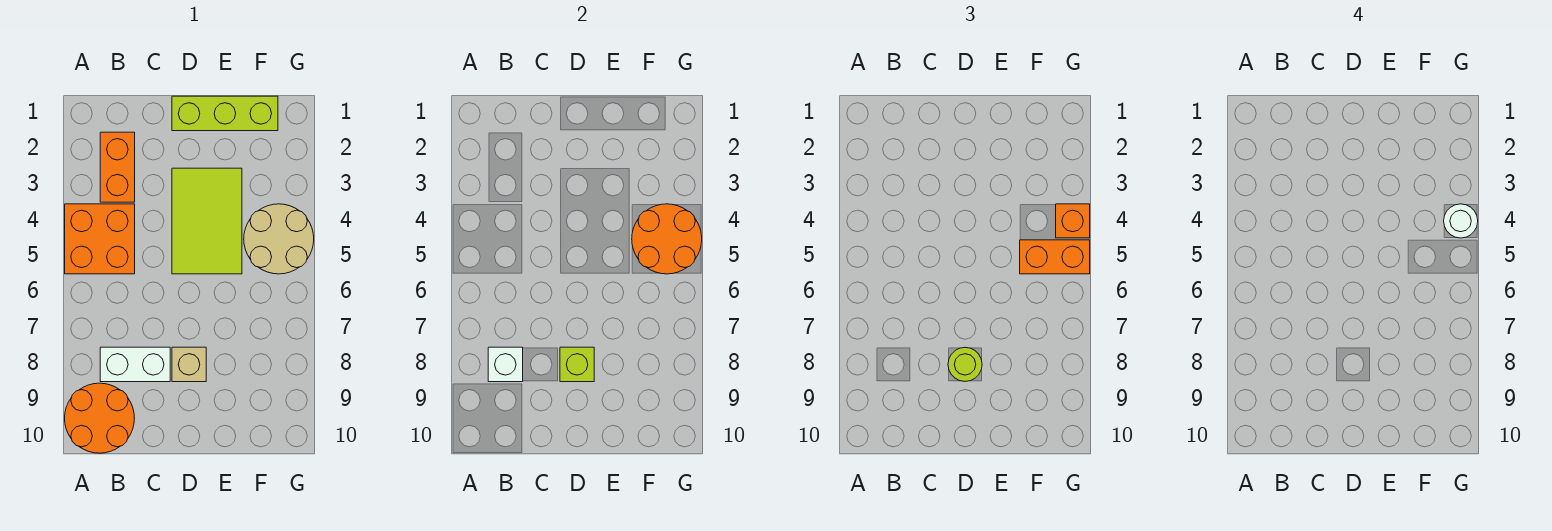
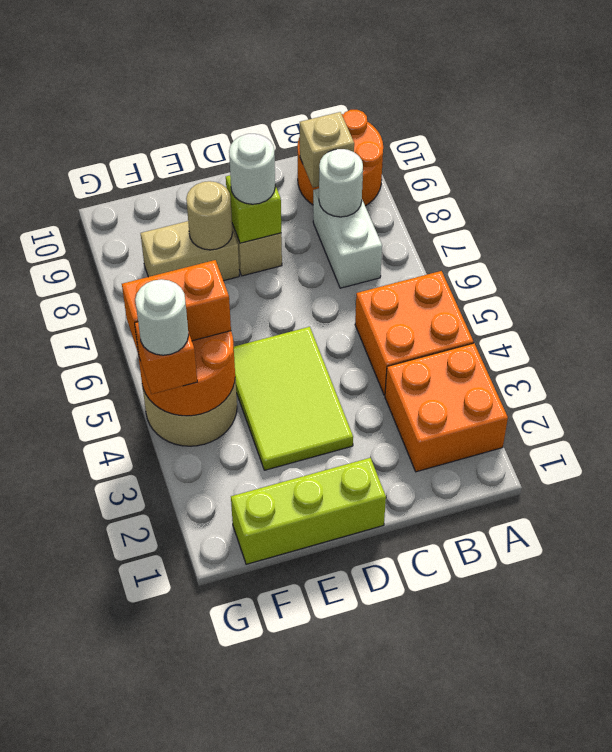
orange 1x2 brick [100,132,135,202] -> orange 2x2 brick [385,343,508,472]
white 1x2 brick [100,347,170,382] -> white 1x2 brick turned to [313,189,382,288]
white 1x1 brick [488,347,523,382] -> white 1x1 round brick [319,149,363,217]
none -> tan 1x1 brick [300,112,354,188]
lime 1x1 round brick [948,347,982,381] -> white 1x1 round brick [229,134,275,204]
none -> tan 1x2 brick [140,221,239,281]
none -> tan 1x1 round brick [186,181,233,250]

